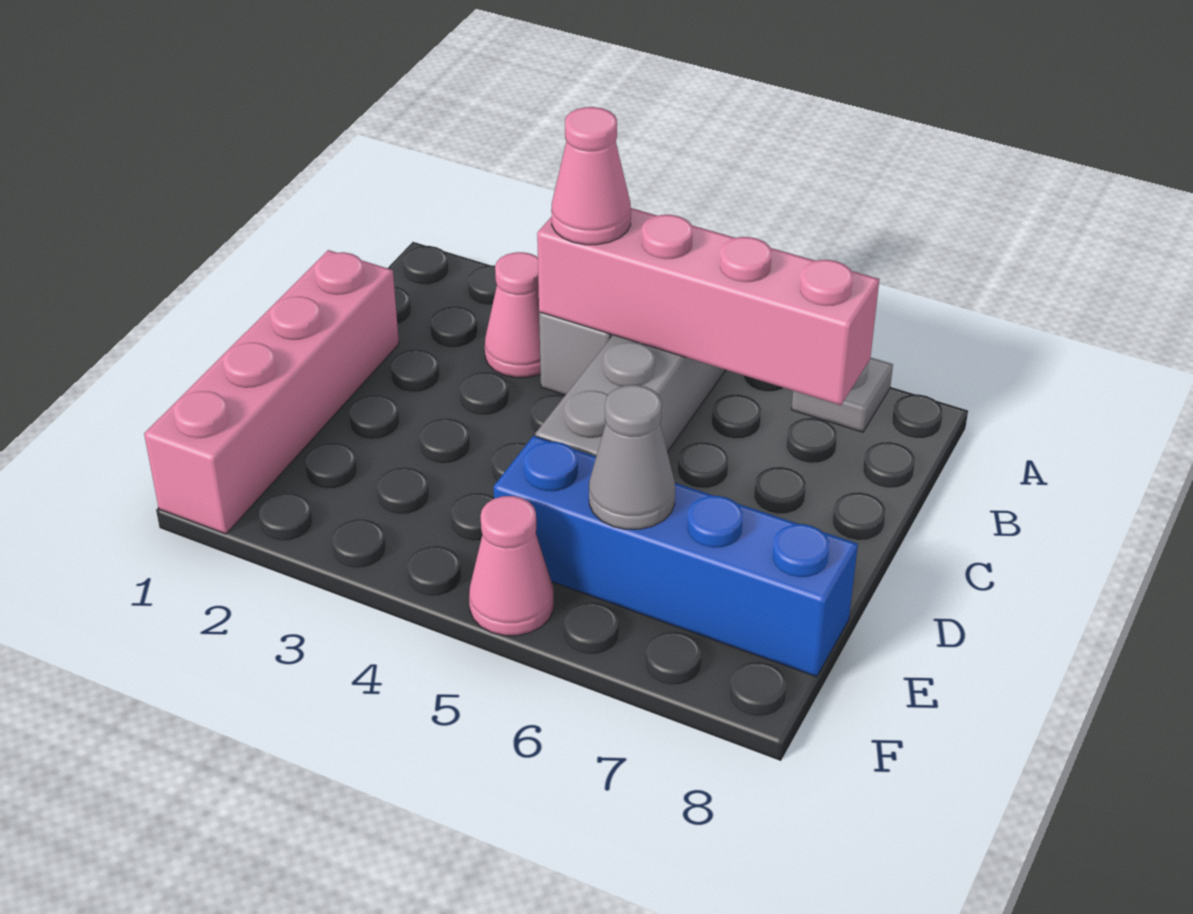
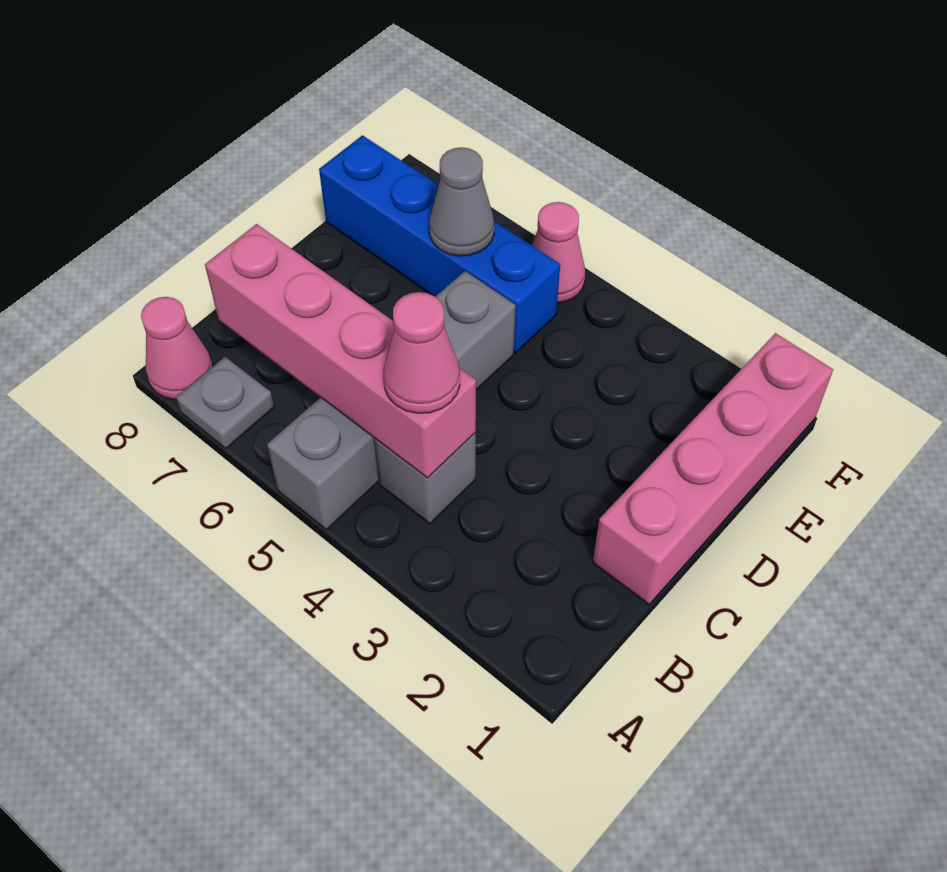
pink 1x1 cone [485,252,541,378] -> pink 1x1 cone moved to [141,297,213,399]

